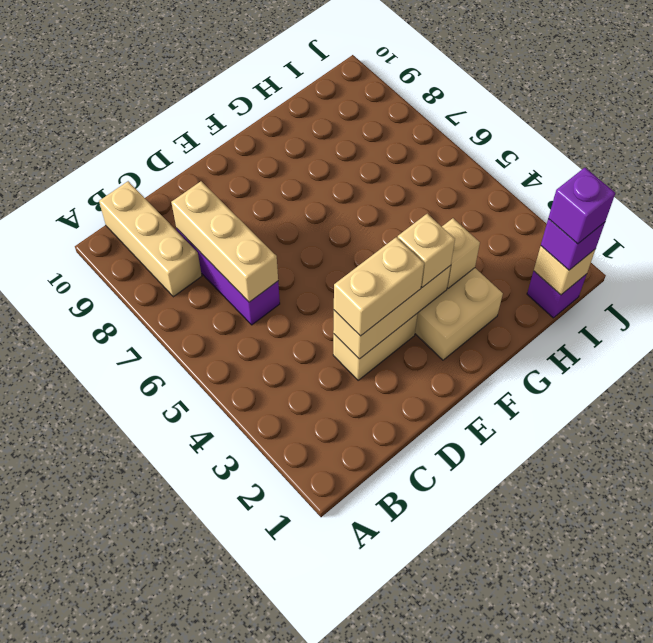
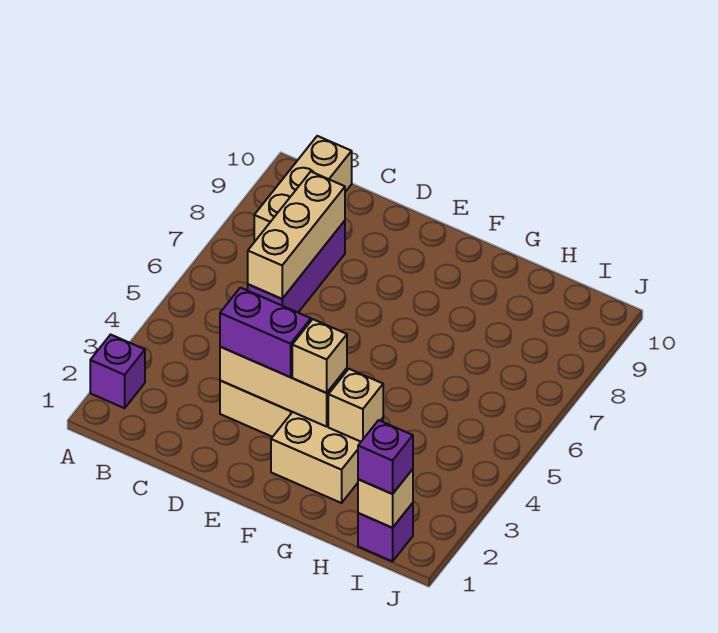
tan 1x2 brick [334,237,424,336] -> purple 1x2 brick [220,288,311,377]
purple 1x1 brick [548,168,615,244] -> purple 1x1 brick moved to [90,335,145,408]

